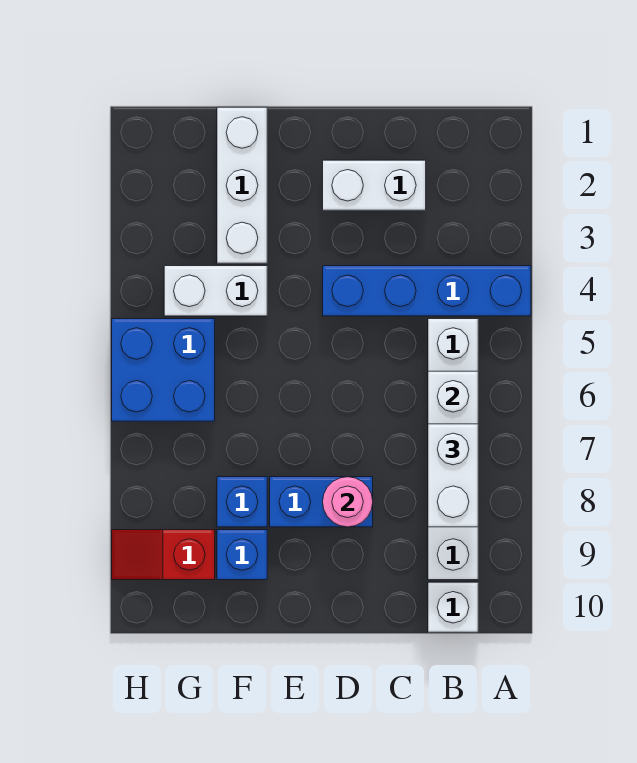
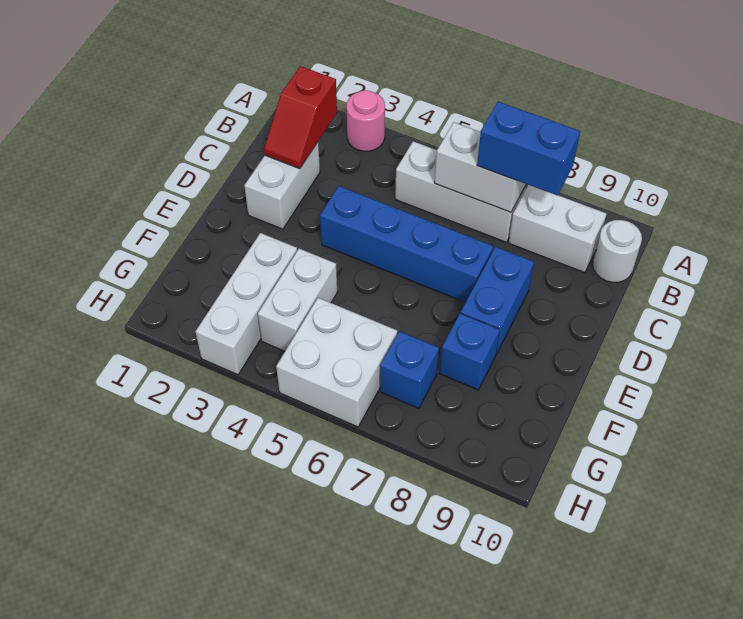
blue 1x4 brick [323,266,531,316] -> blue 1x4 brick turned to [320,186,493,303]
white 1x2 brick [428,424,478,527] -> blue 1x2 brick [477,102,580,196]
white 1x1 brick [428,582,478,632] -> white 1x1 round brick [593,220,642,282]
pink 1x1 round brick [323,477,373,527] -> pink 1x1 round brick moved to [347,90,385,151]
white 1x3 brick [217,107,267,263] -> white 1x3 brick turned to [195,233,297,375]
blue 1x1 brick [217,530,267,580] -> blue 1x1 brick moved to [380,331,439,408]
blue 2x2 brick [112,319,215,421] -> white 2x2 brick [276,298,397,427]
red 1x2 slope [112,530,215,580] -> red 1x2 slope moved to [264,66,337,169]

